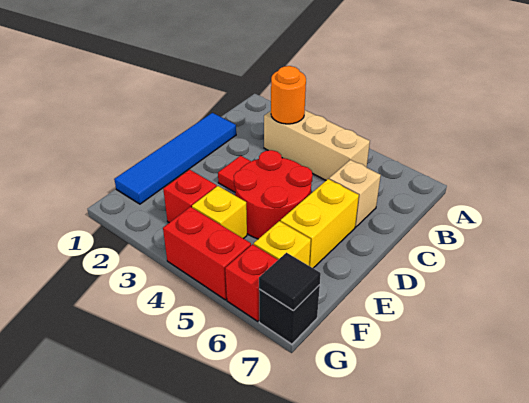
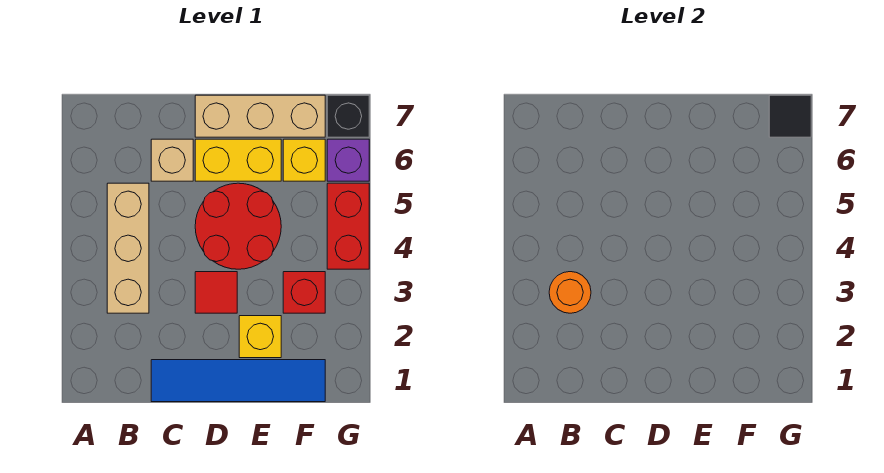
none -> tan 1x3 brick [195,95,325,137]
yellow 1x1 brick [192,186,247,239] -> yellow 1x1 brick moved to [239,316,281,358]
red 1x1 brick [225,244,278,321] -> purple 1x1 brick [327,139,369,181]

